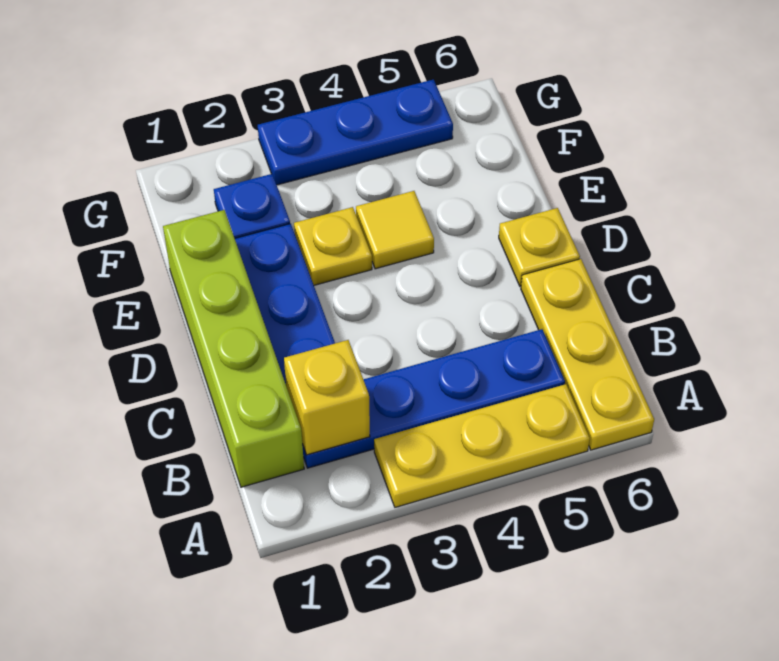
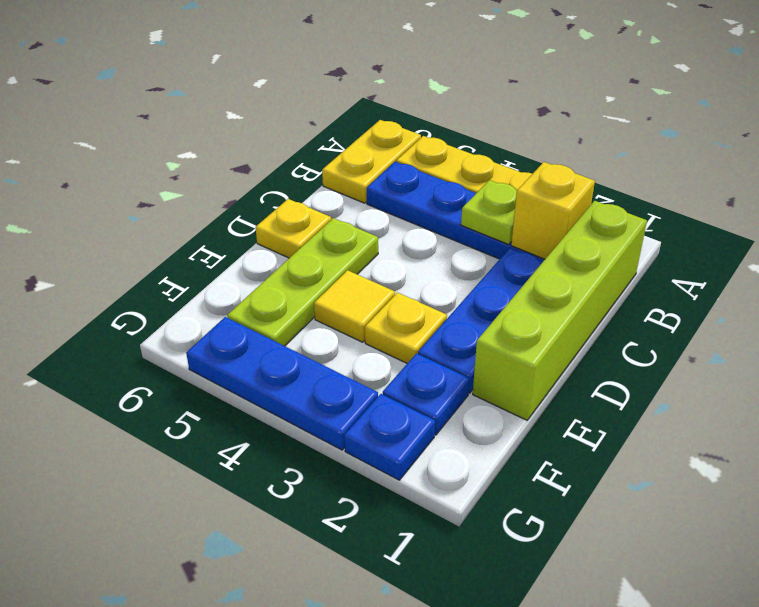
yellow 1x3 plate [521,259,654,450] -> yellow 1x2 plate [322,120,421,203]
none -> lime 1x1 plate [461,180,517,245]
none -> lime 1x3 plate [227,218,378,346]
none -> blue 1x1 plate [344,394,435,480]

